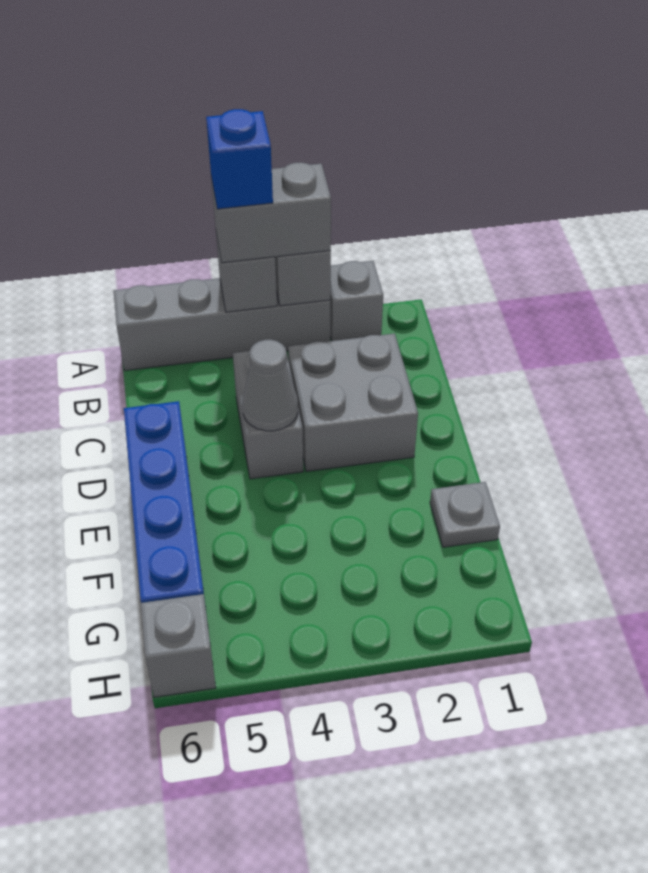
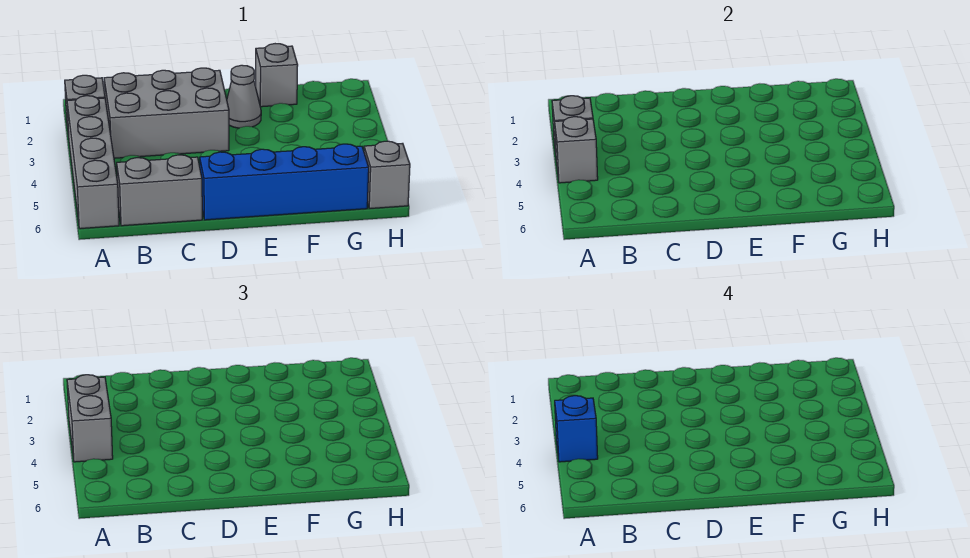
grey 2x2 brick [288,333,418,472] -> grey 2x3 brick [104,68,229,158]
grey 1x2 brick [233,347,303,479] -> grey 1x2 brick moved to [117,155,202,226]
grey 1x1 cone [242,340,298,431] -> grey 1x1 cone moved to [227,65,261,128]
grey 1x1 plate [430,482,500,547] -> grey 1x1 brick [256,44,298,107]

